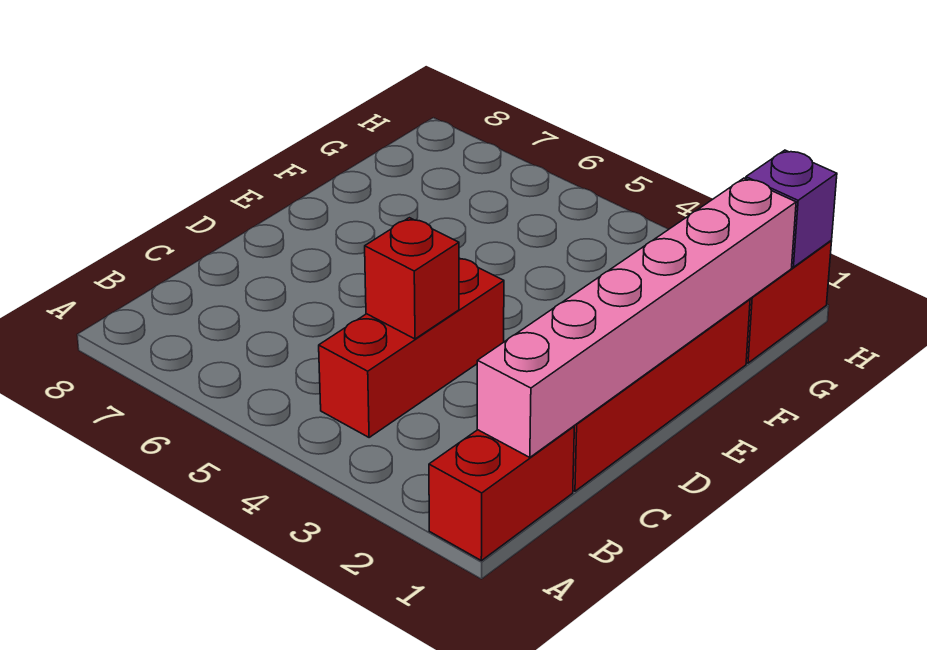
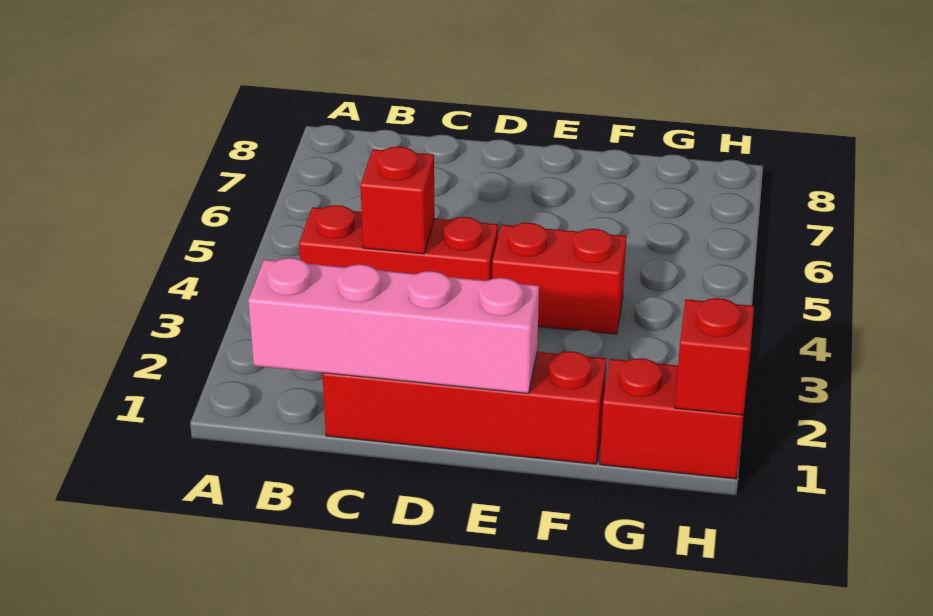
red 1x2 brick [429,426,574,561] -> red 1x2 brick moved to [492,223,626,334]
pink 1x6 brick [477,178,796,457] -> pink 1x4 brick [248,258,539,393]
purple 1x1 brick [746,150,837,267] -> red 1x1 brick [675,298,754,415]

